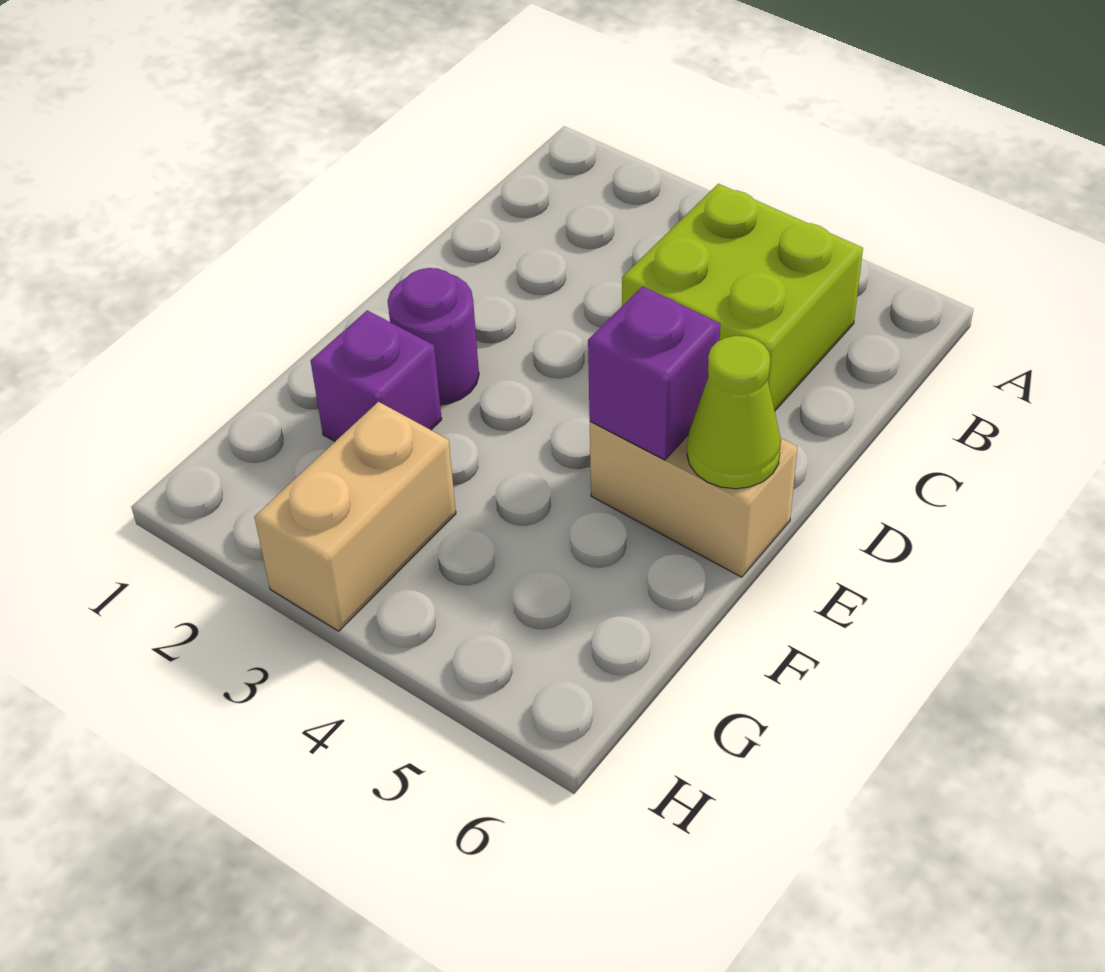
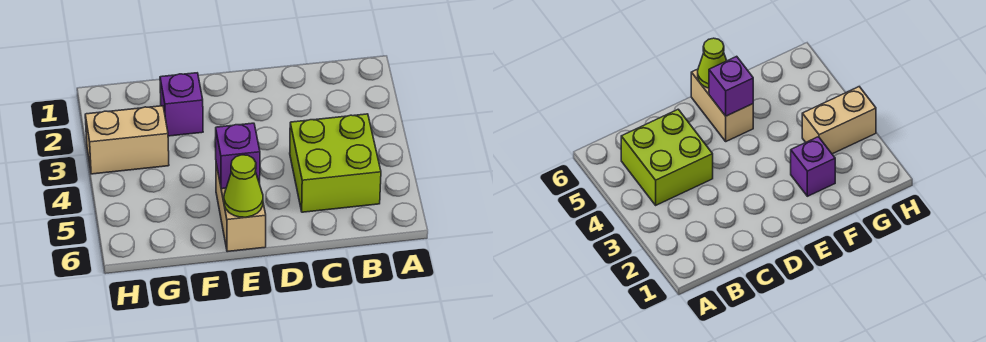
purple 1x1 round brick [388,268,479,405] -> none

